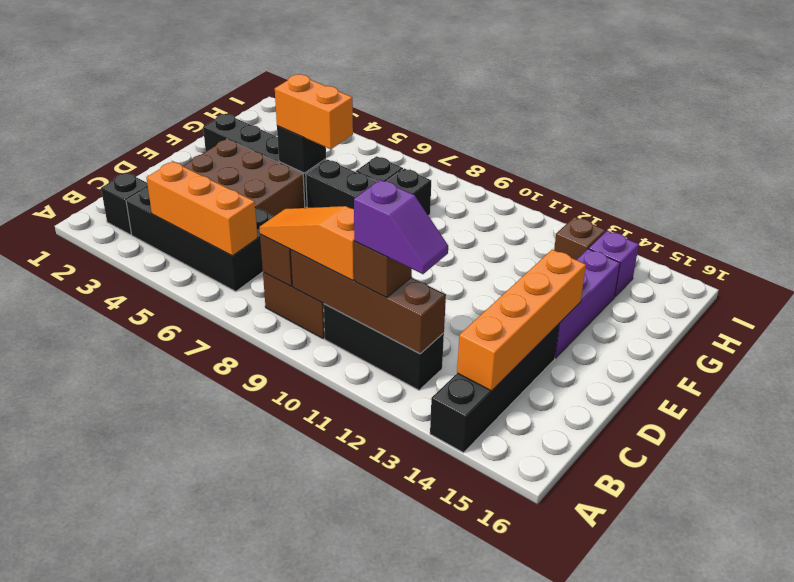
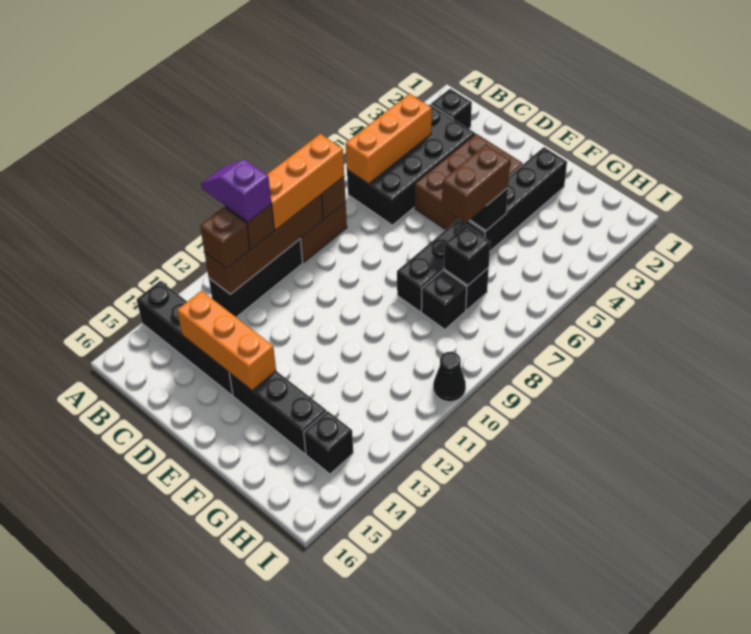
orange 1x3 slope [260,206,355,280] -> orange 1x3 brick [267,134,344,230]
purple 1x2 slope [354,180,448,274] -> purple 1x2 slope turned to [201,159,271,222]
orange 1x4 brick [457,249,586,391] -> orange 1x3 brick [177,291,276,390]
purple 1x3 brick [555,249,620,358] -> black 1x3 brick [229,371,326,454]
orange 1x2 brick [275,74,353,149] -> brown 1x2 brick [442,145,510,223]
none -> black 1x1 brick [444,226,490,285]
brown 1x1 brick [554,217,605,260] -> brown 1x1 brick moved to [200,207,250,269]
purple 1x1 brick [589,231,639,297] -> black 1x1 brick [304,411,353,474]
none -> black 1x1 cone [433,352,466,402]

